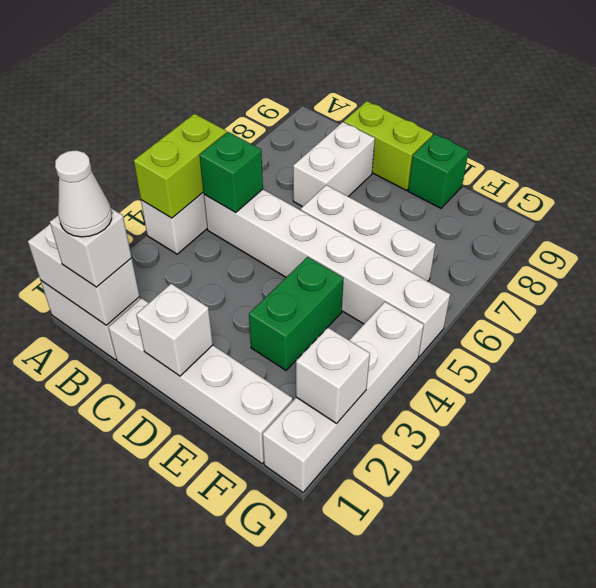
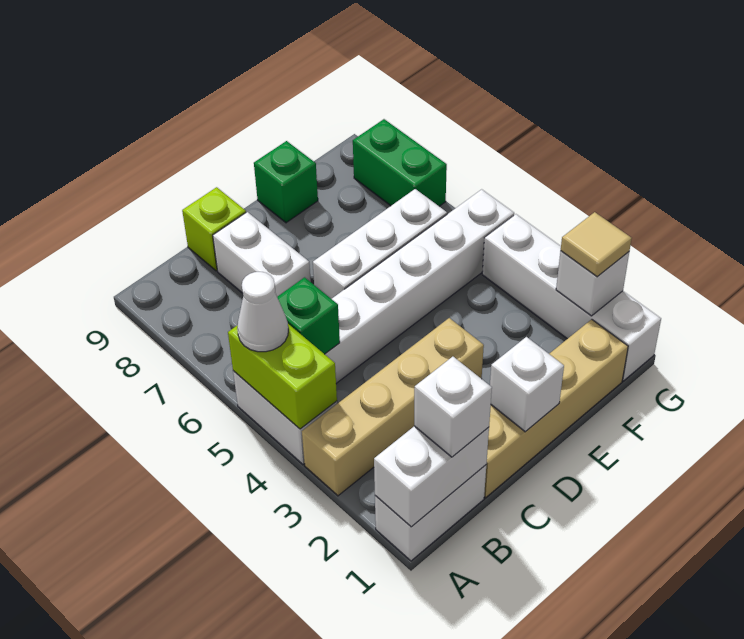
none -> tan 1x4 brick [302,318,484,496]
white 1x1 cone [55,150,112,237] -> white 1x1 cone moved to [237,272,288,352]
white 1x4 brick [108,298,293,464] -> tan 1x4 brick [484,319,628,498]
lime 1x2 brick [344,101,433,190] -> lime 1x1 brick [182,187,246,271]
green 1x2 brick [249,257,344,370] -> green 1x2 brick moved to [353,119,447,206]
none -> tan 1x1 tile [561,212,632,277]

